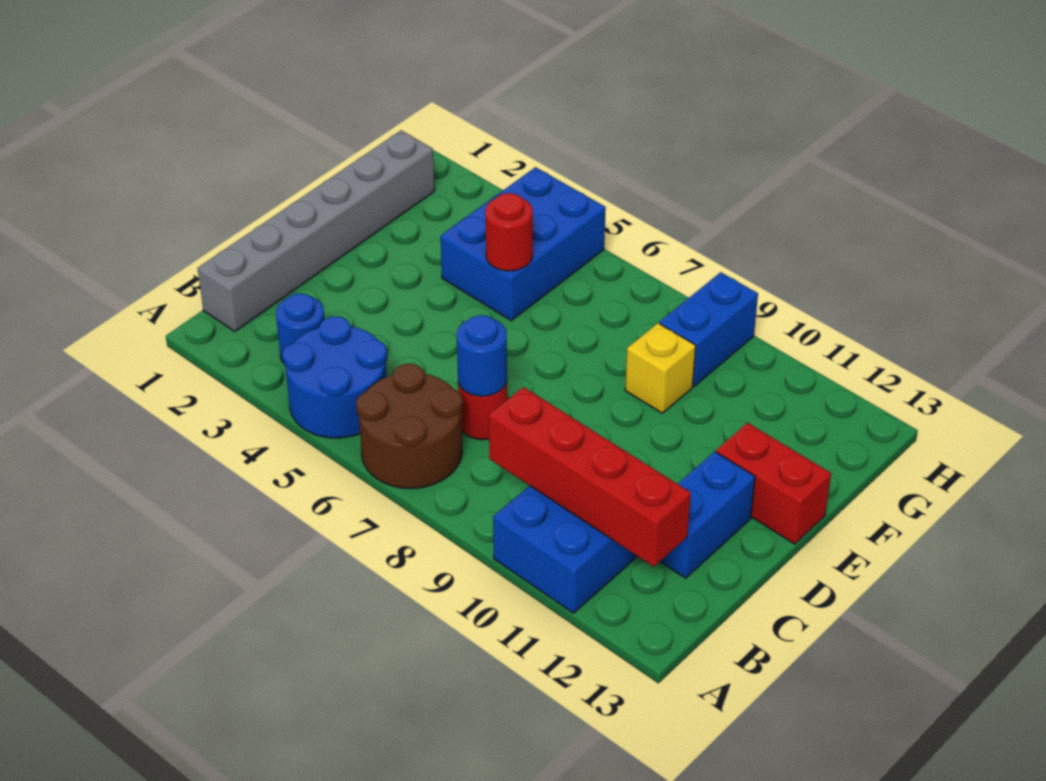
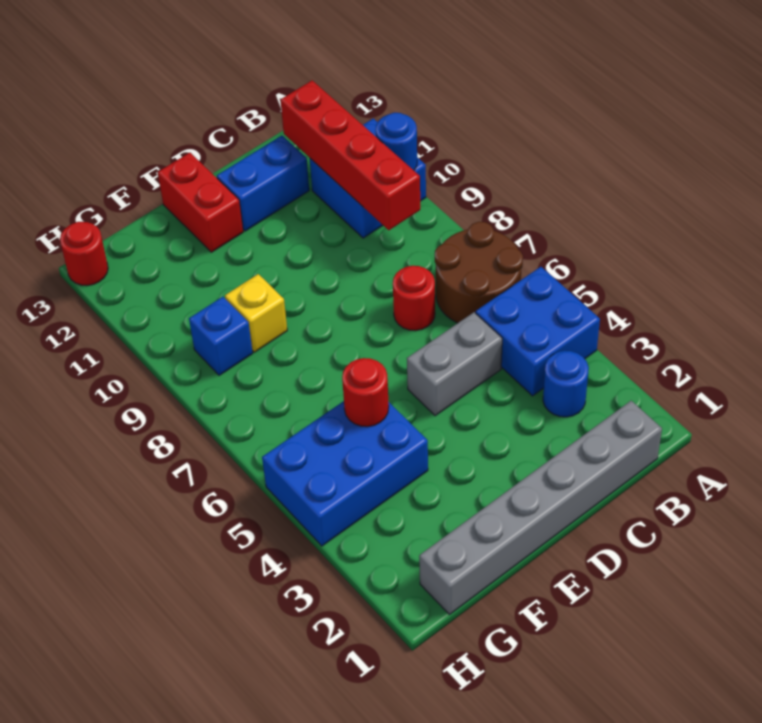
blue 2x2 round brick [283,316,387,438] -> blue 2x2 brick [476,267,600,396]
none -> grey 1x2 brick [407,312,502,416]
blue 1x1 round brick [457,315,507,396] -> blue 1x1 round brick moved to [376,113,417,170]
blue 1x2 brick [659,272,758,386] -> blue 1x1 brick [189,297,253,375]
none -> red 1x1 round brick [60,222,108,286]

